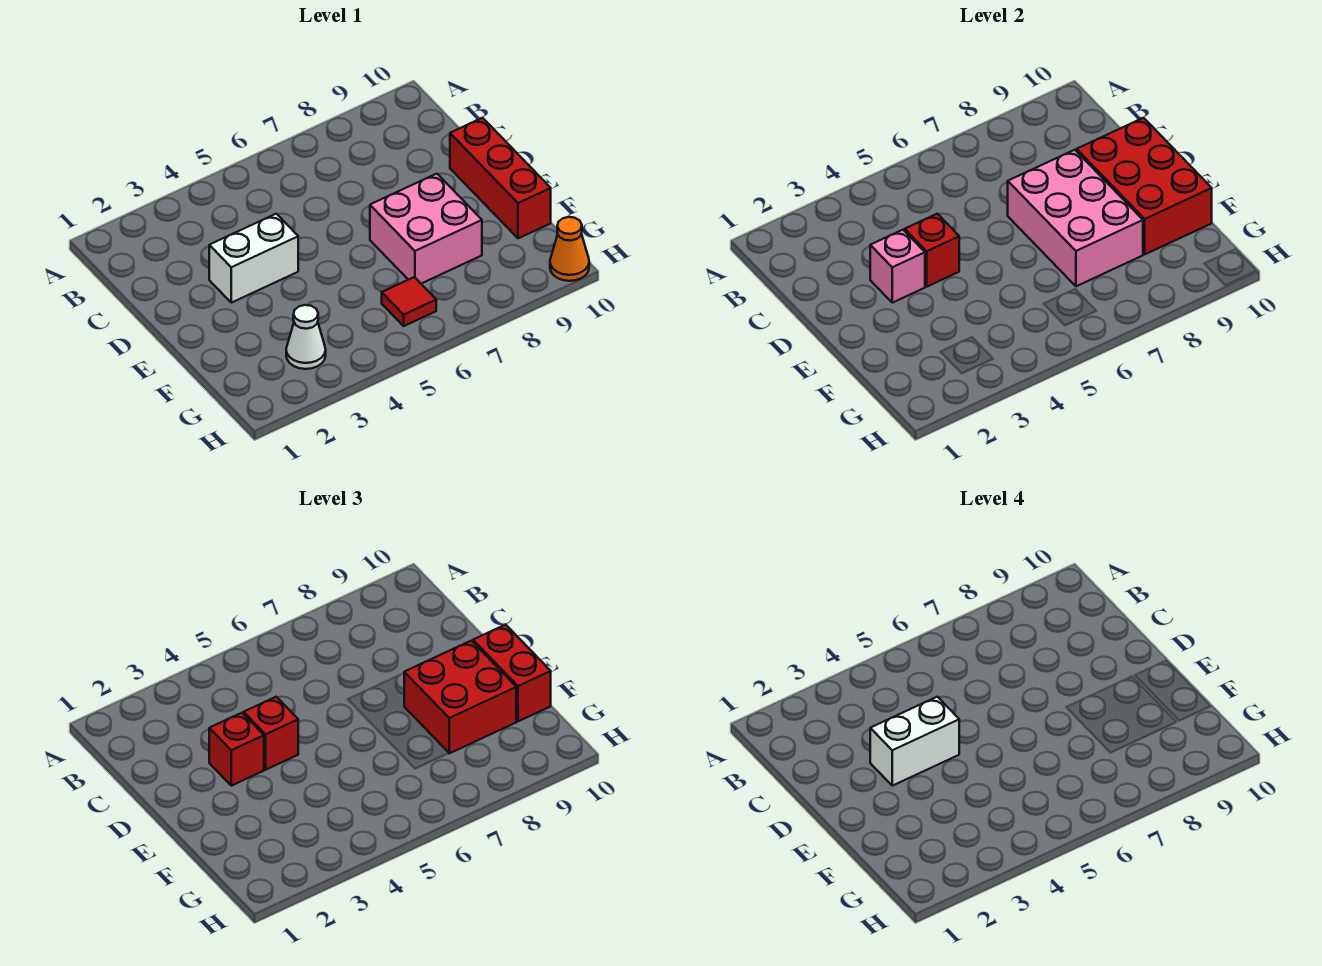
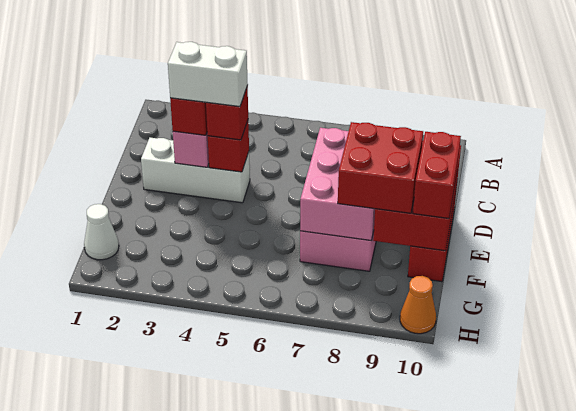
white 1x2 brick [209,214,298,303] -> white 1x3 brick [141,138,250,203]
white 1x1 cone [286,305,326,369] -> white 1x1 cone moved to [84,204,119,260]
red 1x1 tile [382,277,436,326] -> none

